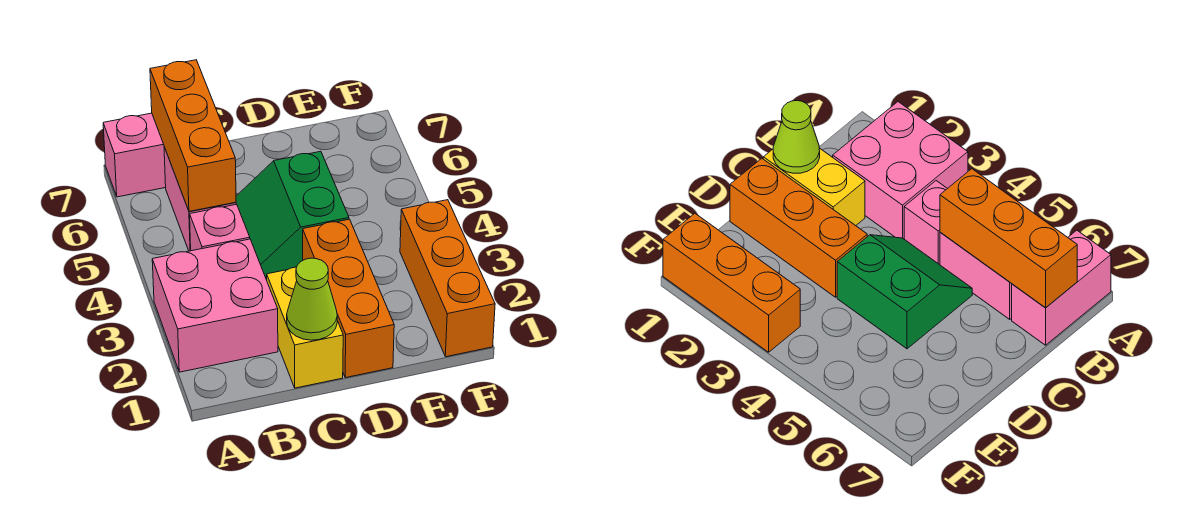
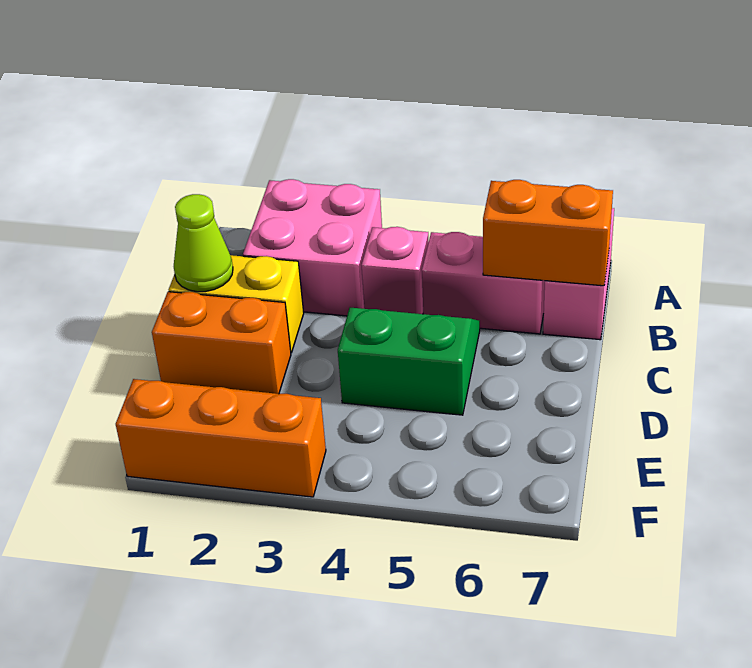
orange 1x3 brick [150,60,236,211] -> orange 1x2 brick [483,180,613,286]
orange 1x3 brick [303,219,394,378] -> orange 1x2 brick [152,292,291,394]

